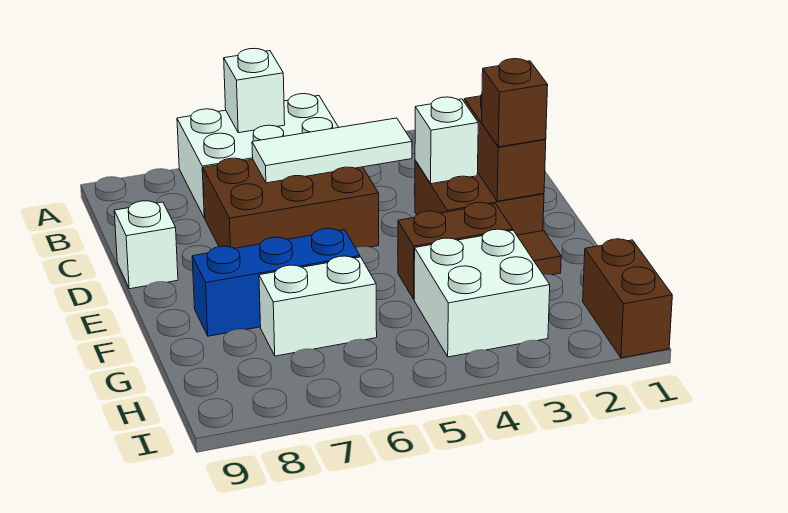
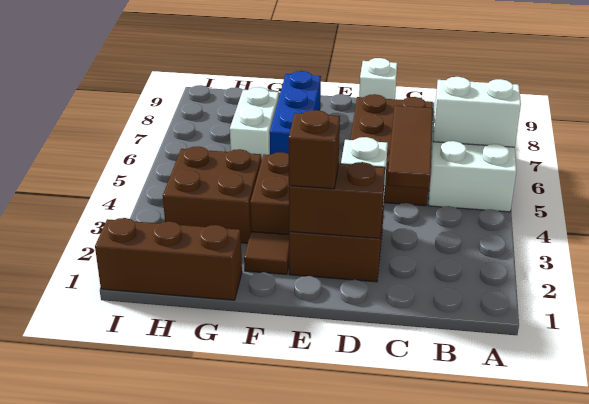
white 1x1 brick [224,48,285,133] -> white 1x2 brick [433,77,521,147]
white 1x3 tile [252,118,412,183] -> brown 1x3 tile [387,106,433,188]
white 2x2 brick [414,229,550,357] -> brown 2x2 brick [163,147,262,243]
brown 1x2 brick [583,239,672,358] -> brown 1x3 brick [95,218,242,300]

